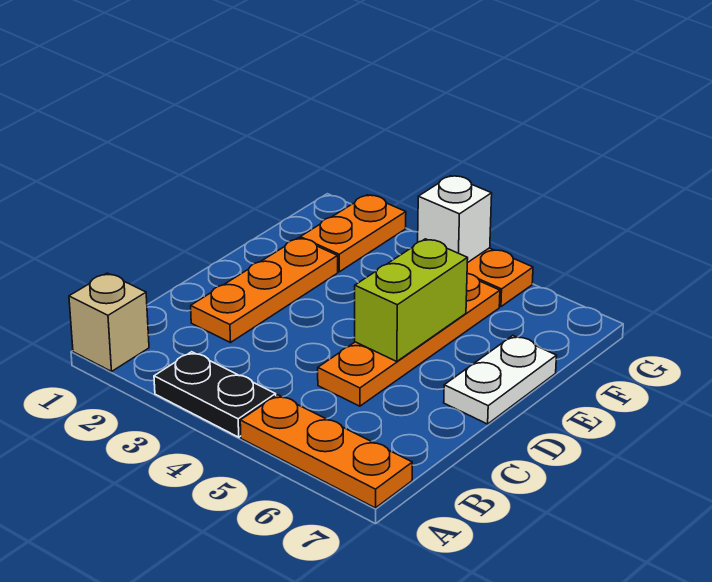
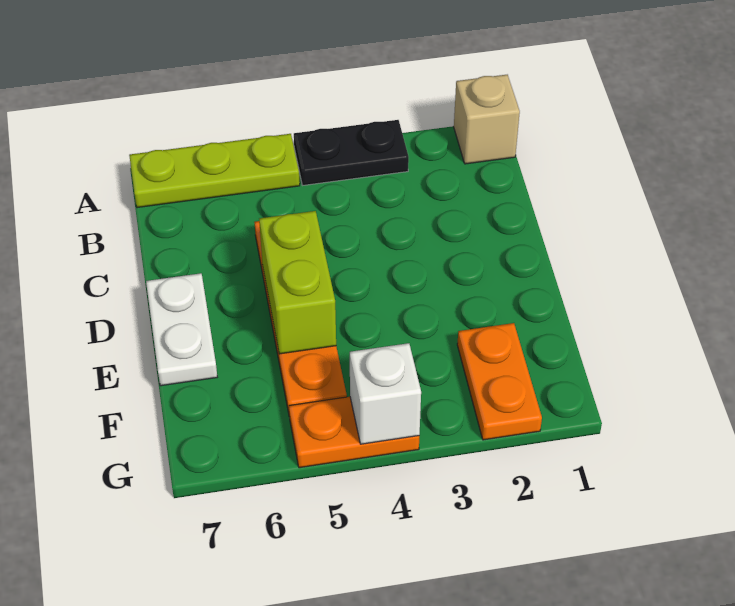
orange 1x3 plate [240,395,412,508] -> lime 1x3 plate [129,134,300,208]
orange 1x3 plate [191,238,338,343] -> none

